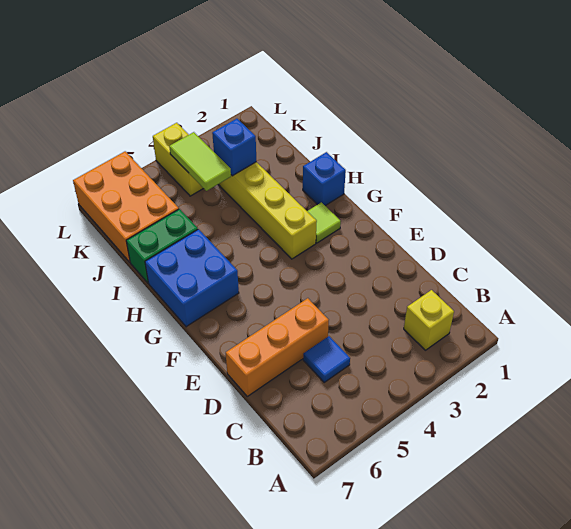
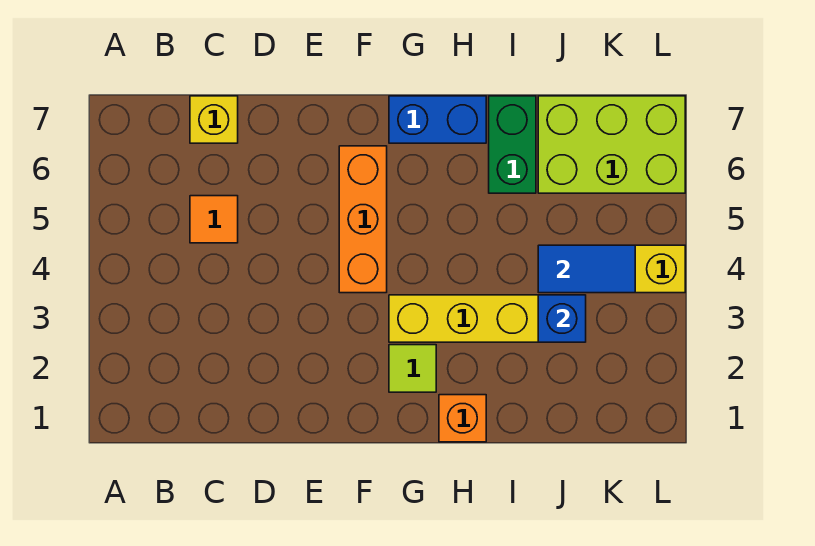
yellow 1x1 brick [404,290,454,350] -> yellow 1x1 brick moved to [190,96,238,143]
blue 1x1 tile [303,336,350,382] -> orange 1x1 tile [190,196,238,243]
orange 1x3 brick [226,298,329,396] -> orange 1x3 brick moved to [339,146,387,293]
blue 2x2 brick [145,229,239,327] -> blue 1x2 brick [389,96,486,143]
blue 1x1 brick [303,152,346,206] -> orange 1x1 brick [439,395,486,442]
lime 1x2 tile [169,132,231,191] -> blue 1x2 tile [538,245,635,293]
orange 2x3 brick [73,151,179,262] -> lime 2x3 brick [538,96,685,193]

